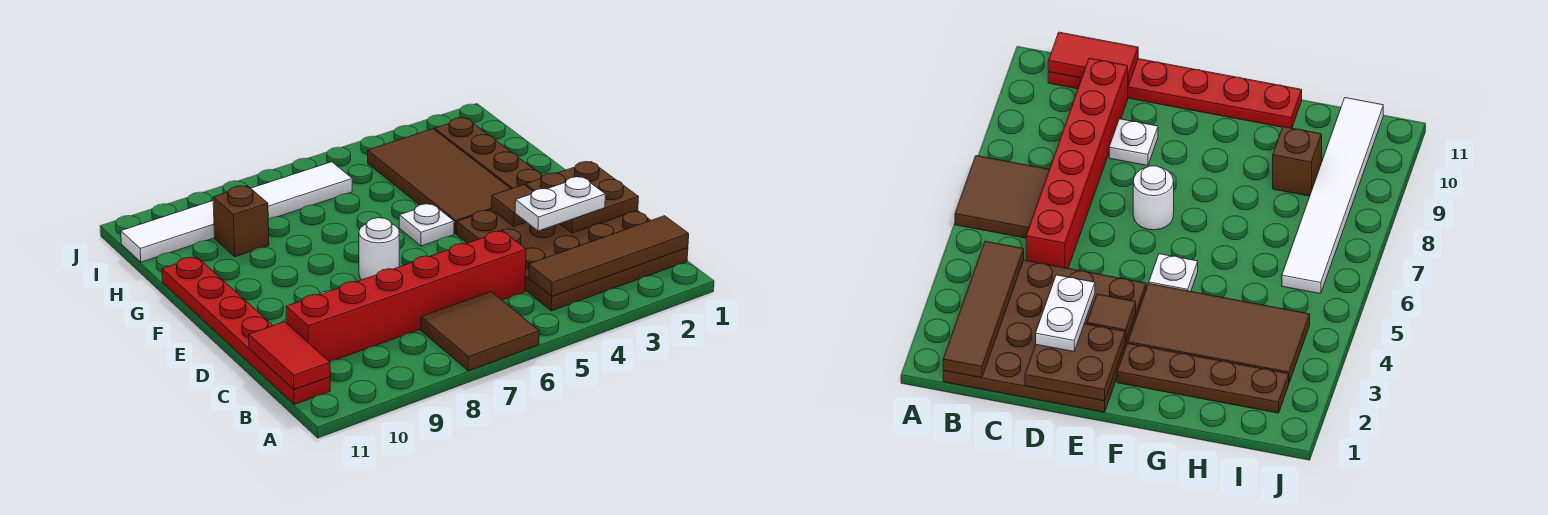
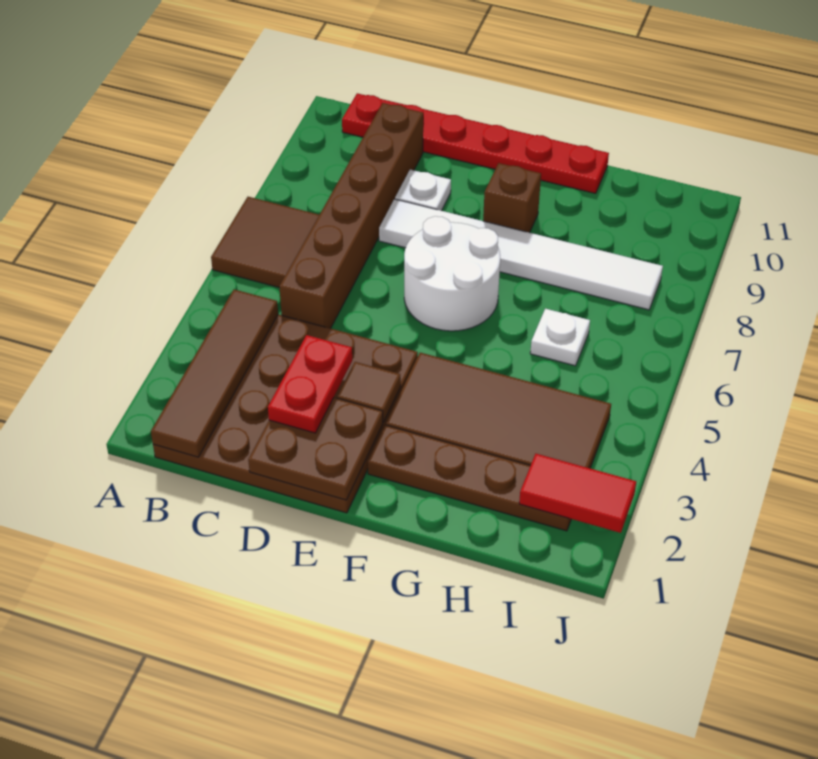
red 1x2 tile [249,322,330,390] -> red 1x2 tile moved to [519,454,636,533]
red 1x6 brick [286,231,526,362] -> brown 1x6 brick [279,103,423,328]
white 1x2 plate [515,177,605,231] -> red 1x2 plate [268,335,352,433]
white 1x1 round brick [359,218,399,280] -> white 2x2 round brick [404,216,500,331]
white 1x1 plate [399,204,454,246] -> white 1x1 plate moved to [530,309,590,366]
brown 1x1 brick [213,186,269,257] -> brown 1x1 brick moved to [483,163,541,233]
white 1x6 tile [121,162,352,262] -> white 1x6 tile turned to [379,199,663,310]

